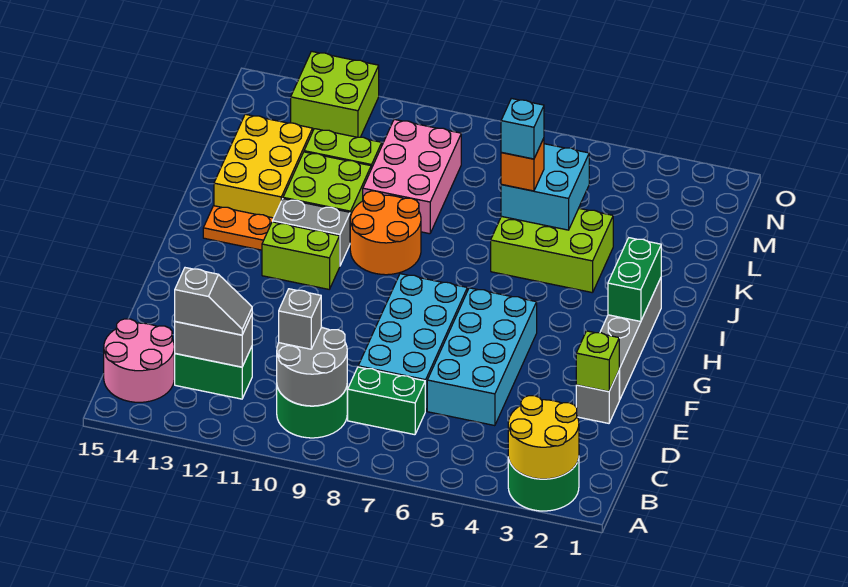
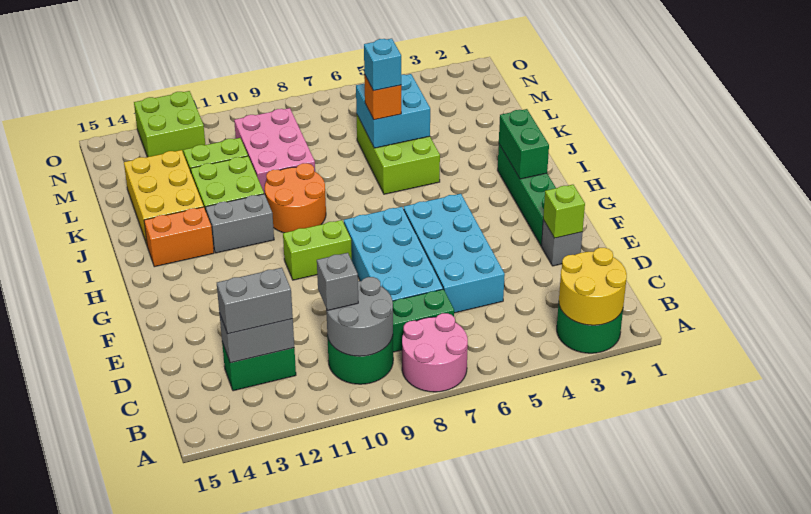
pink 2x2 round brick [104,319,174,402] -> pink 2x2 round brick moved to [402,313,468,392]
grey 1x2 slope [175,268,252,335] -> grey 1x2 brick [217,268,293,334]
grey 1x4 brick [600,278,661,400] -> green 1x4 brick [498,144,556,245]
lime 1x2 brick [262,222,340,289] -> lime 1x2 brick moved to [283,220,352,280]
orange 1x2 plate [203,206,274,250] -> orange 1x2 brick [144,207,214,267]
lime 2x3 brick [491,208,613,293] -> lime 2x3 brick turned to [357,115,440,194]

